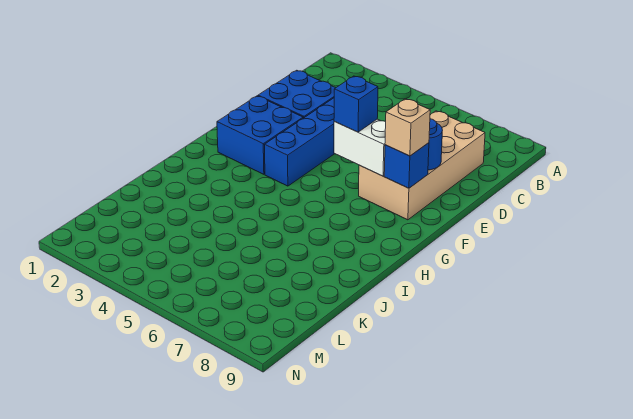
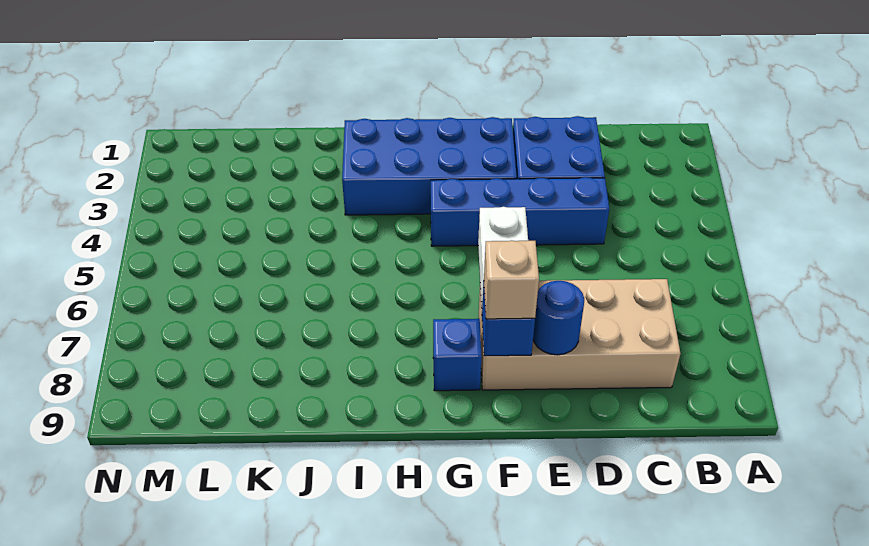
blue 2x2 brick [217,96,303,174] -> blue 2x4 brick [342,117,517,215]
blue 1x1 brick [334,76,378,132] -> blue 1x1 brick moved to [433,319,482,391]

